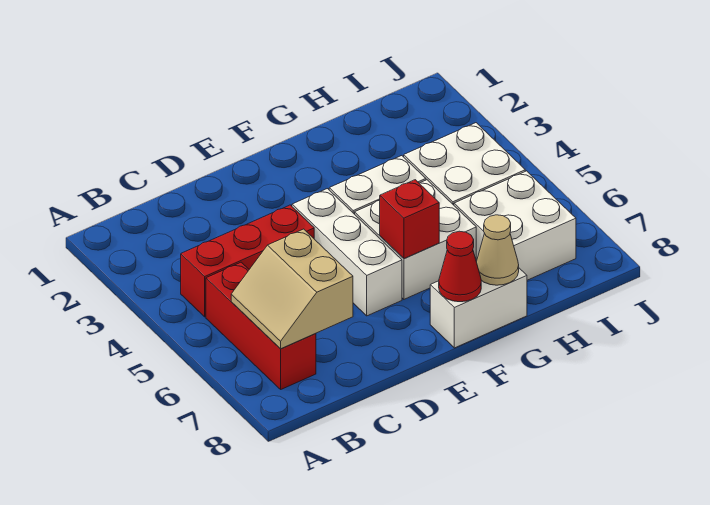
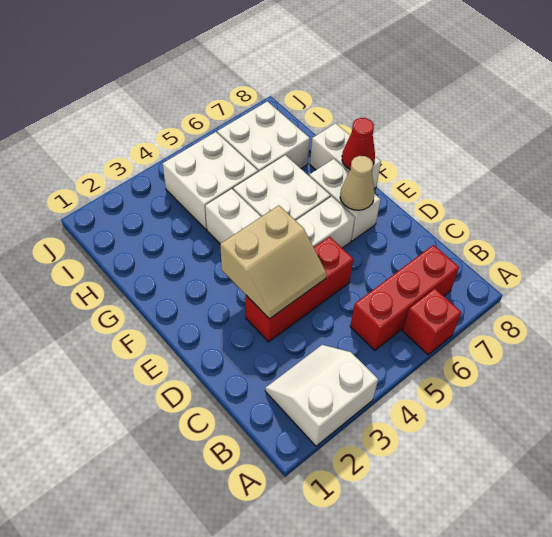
none -> white 2x2 slope [265,345,378,446]
red 1x3 brick [181,205,314,317] -> red 1x3 brick turned to [246,237,353,342]
tan 2x2 slope [231,229,353,349] -> tan 2x2 slope moved to [220,205,327,319]
none -> white 1x2 brick [309,159,381,241]
red 1x1 brick [380,180,439,259] -> red 1x1 brick moved to [403,288,461,355]
tan 1x1 cone [477,215,519,285] -> tan 1x1 cone moved to [340,156,374,210]

